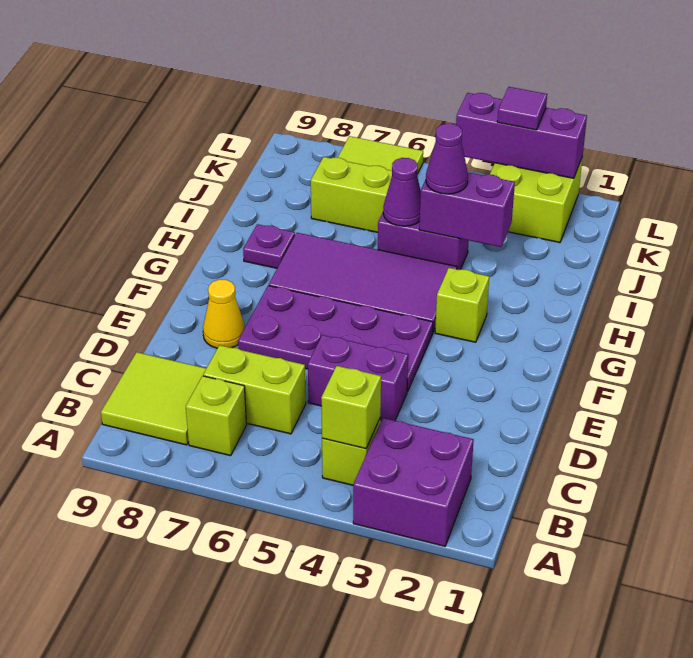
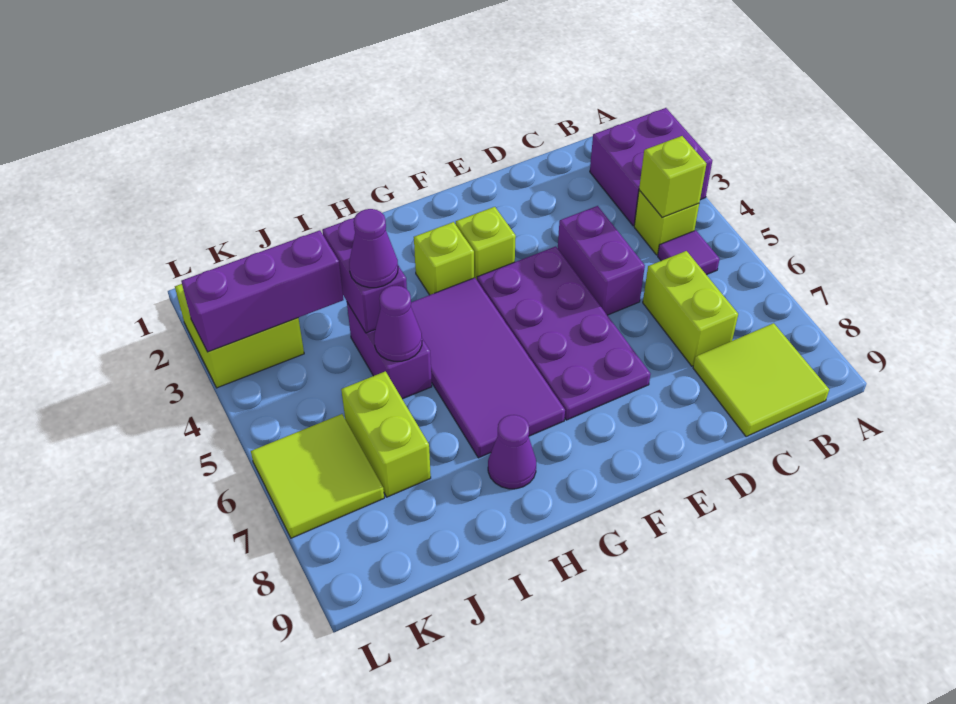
lime 1x1 brick [186,376,246,456] -> lime 1x1 brick moved to [456,207,516,280]
yellow 1x1 cone [203,279,245,348] -> none
purple 1x1 plate [243,224,295,268] -> purple 1x1 cone [488,415,536,489]
purple 1x3 brick [456,93,587,178] -> purple 1x3 brick turned to [181,230,344,352]
purple 1x1 tile [497,87,547,130] -> purple 1x1 tile moved to [658,230,720,275]

